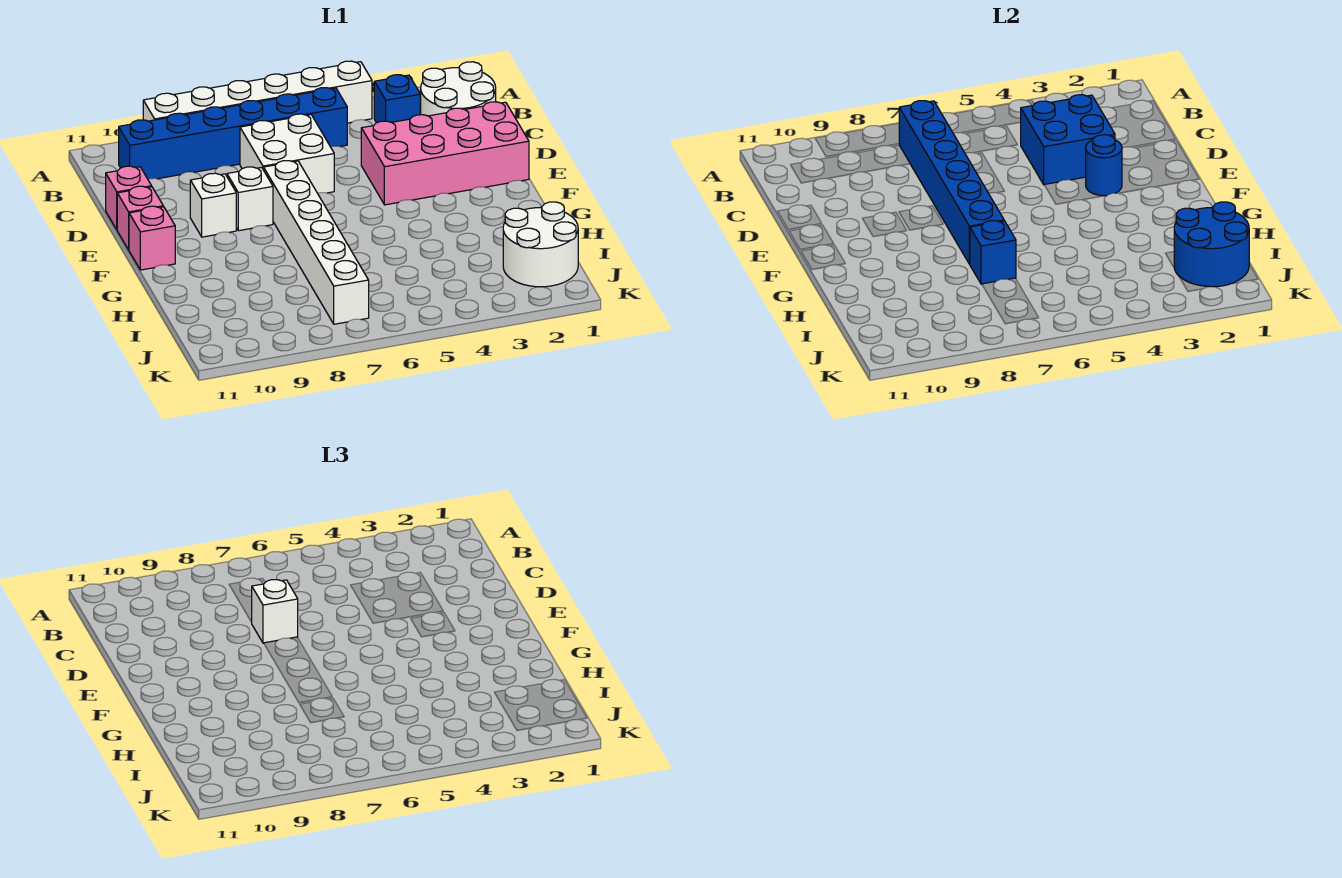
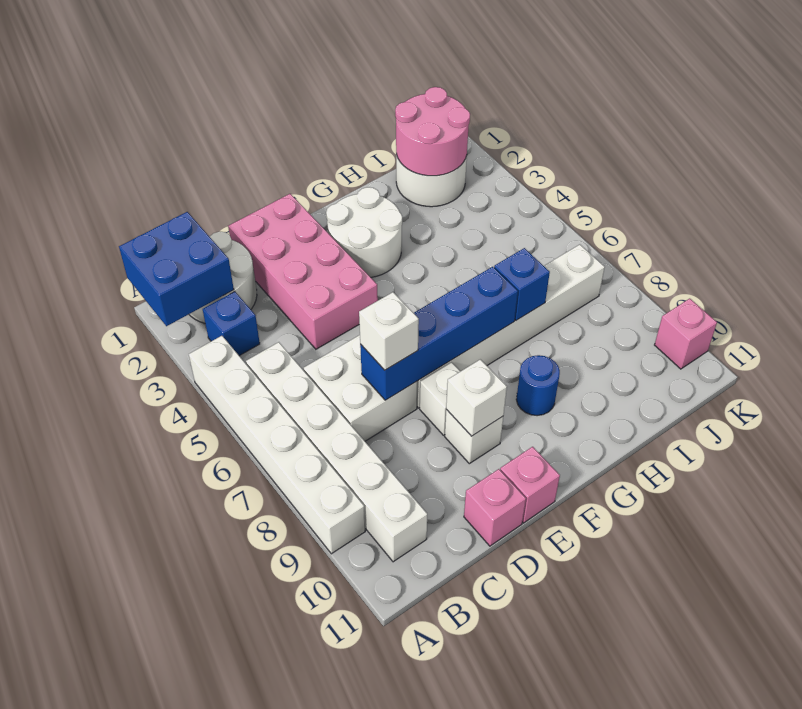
blue 1x6 brick [119,88,347,179] -> white 1x6 brick [246,342,427,562]
blue 1x6 brick [899,101,1004,264] -> blue 1x4 brick [360,267,518,400]
blue 2x2 brick [1021,95,1115,185] -> blue 2x2 brick moved to [119,212,234,326]
blue 1x1 round brick [1086,135,1122,196] -> blue 1x1 round brick moved to [516,355,560,416]
none -> white 1x1 brick [446,359,507,436]
none -> white 2x2 round brick [326,187,402,277]
pink 1x1 brick [129,206,175,270] -> pink 1x1 brick moved to [655,299,717,369]
blue 2x2 round brick [1174,202,1249,287] -> pink 2x2 round brick [395,87,470,176]

